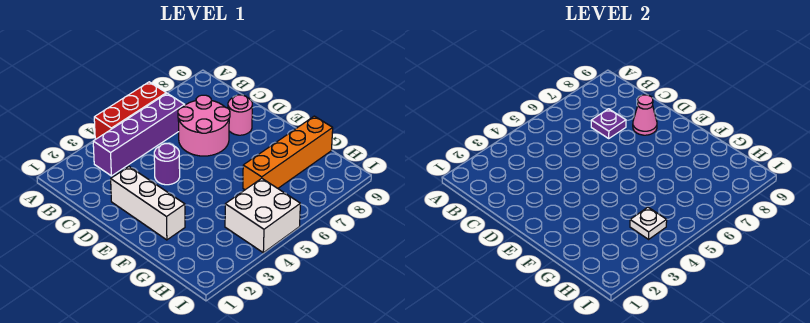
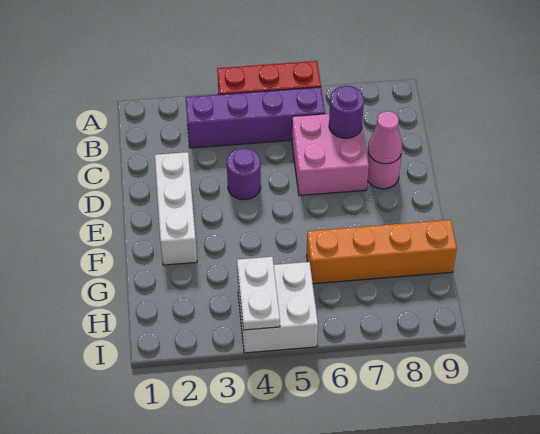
pink 2x2 round brick [178,95,230,156] -> pink 2x2 brick [292,114,369,196]
purple 1x1 plate [591,109,626,138] -> purple 1x1 round brick [329,86,364,138]
white 1x1 plate [630,207,667,239] -> white 1x2 plate [237,257,280,330]

